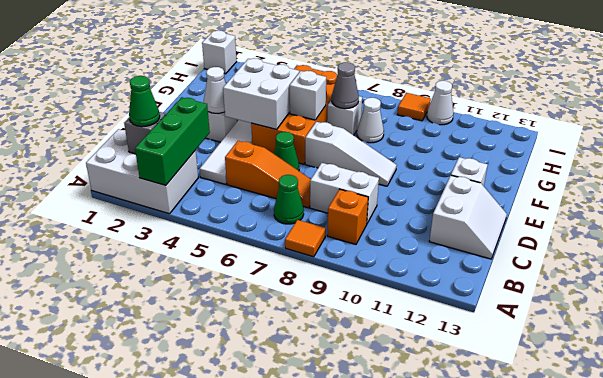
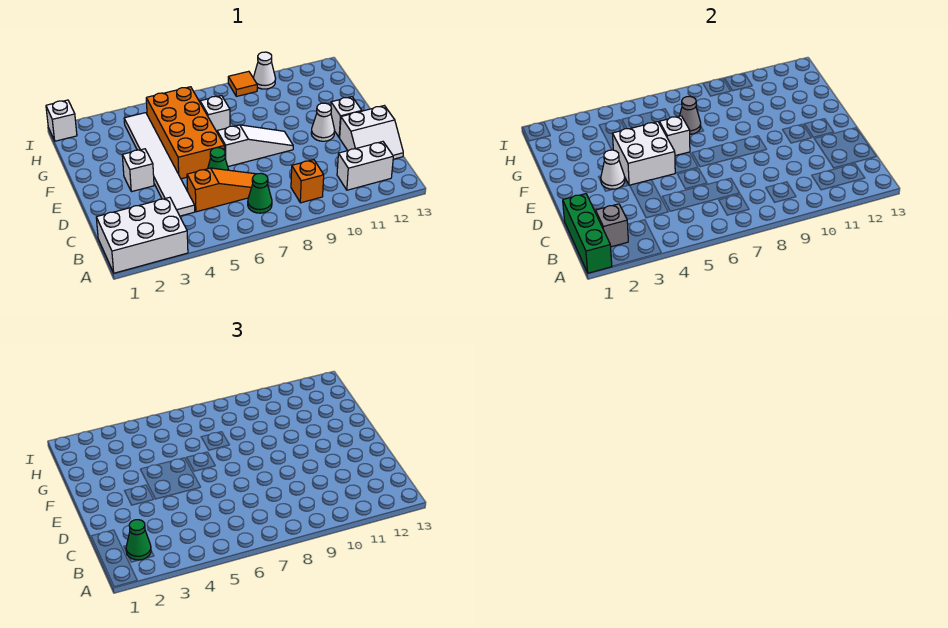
green 1x3 brick [135,97,210,185] -> green 1x3 brick moved to [563,194,612,273]
orange 1x1 tile [285,220,326,257] -> none
white 1x2 brick [310,163,379,223] -> white 1x2 brick moved to [337,142,393,190]
white 2x2 slope [429,175,507,259] -> white 2x2 slope turned to [339,106,403,159]
white 1x1 cone [357,98,384,143] -> white 1x1 cone moved to [311,103,335,141]

